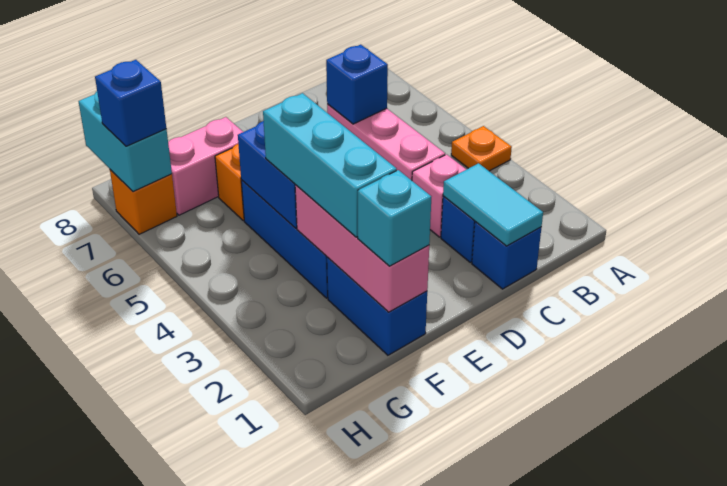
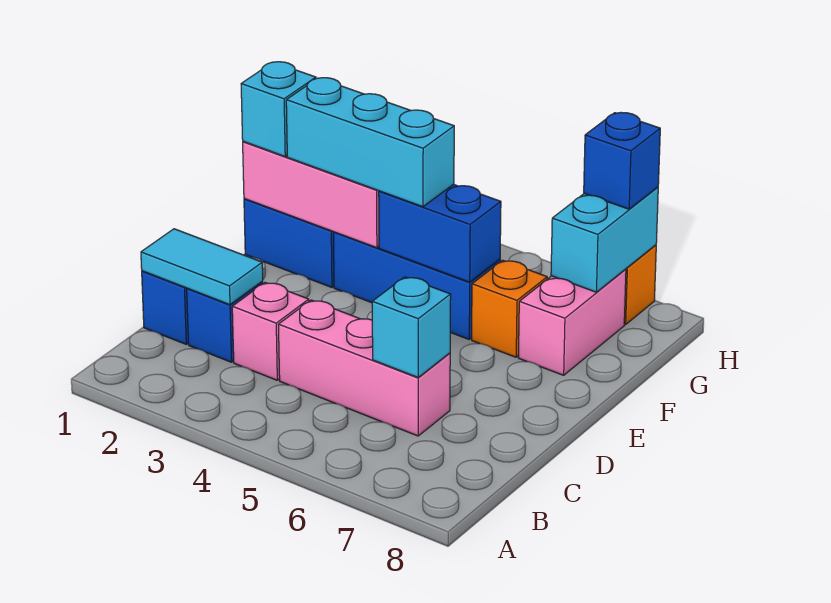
orange 1x1 plate [451,126,512,171] -> none
blue 1x1 brick [326,45,388,124] -> cyan 1x1 brick [372,277,451,377]
cyan 1x2 brick [78,92,172,192] -> cyan 1x2 brick turned to [551,187,658,292]

